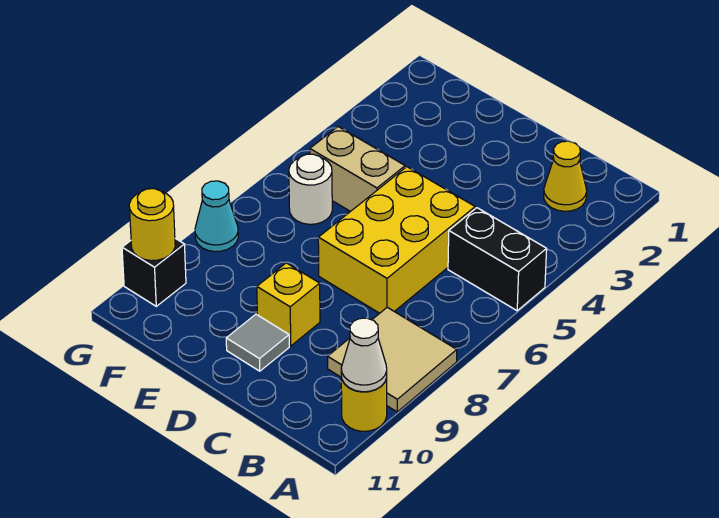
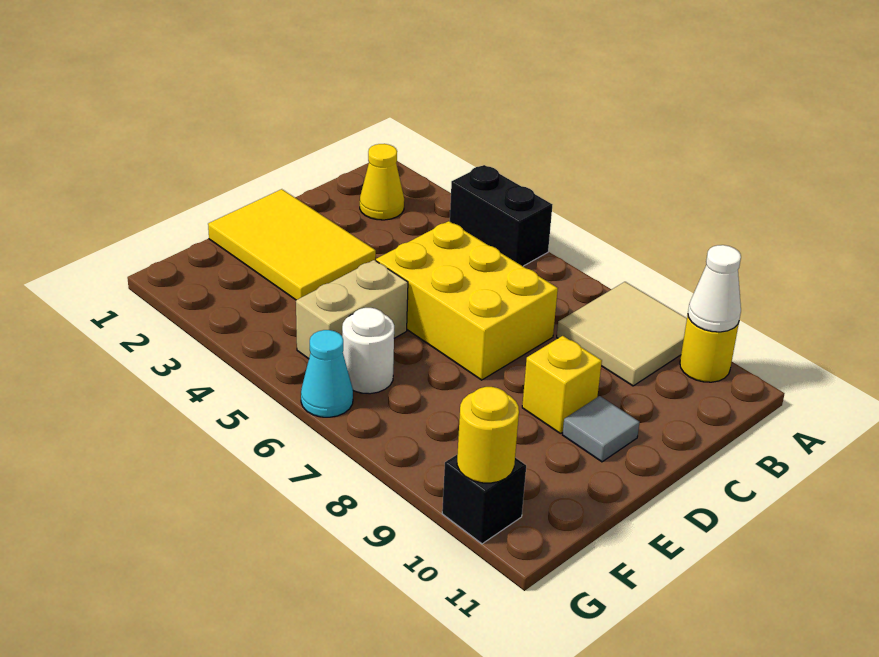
black 1x2 brick [448,208,547,311] -> black 1x2 brick turned to [450,165,552,266]
none -> yellow 2x3 tile [208,189,376,300]
cyan 1x1 cone [195,181,238,252] -> cyan 1x1 cone moved to [301,330,353,417]

